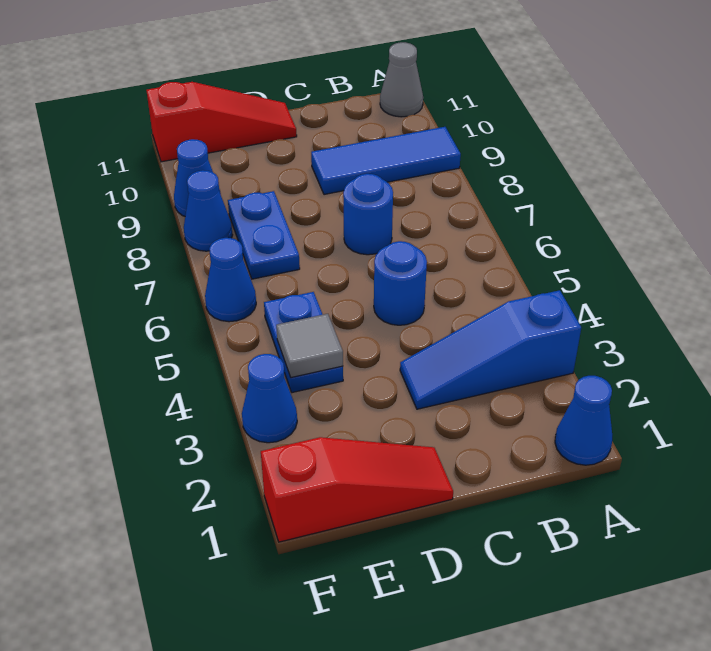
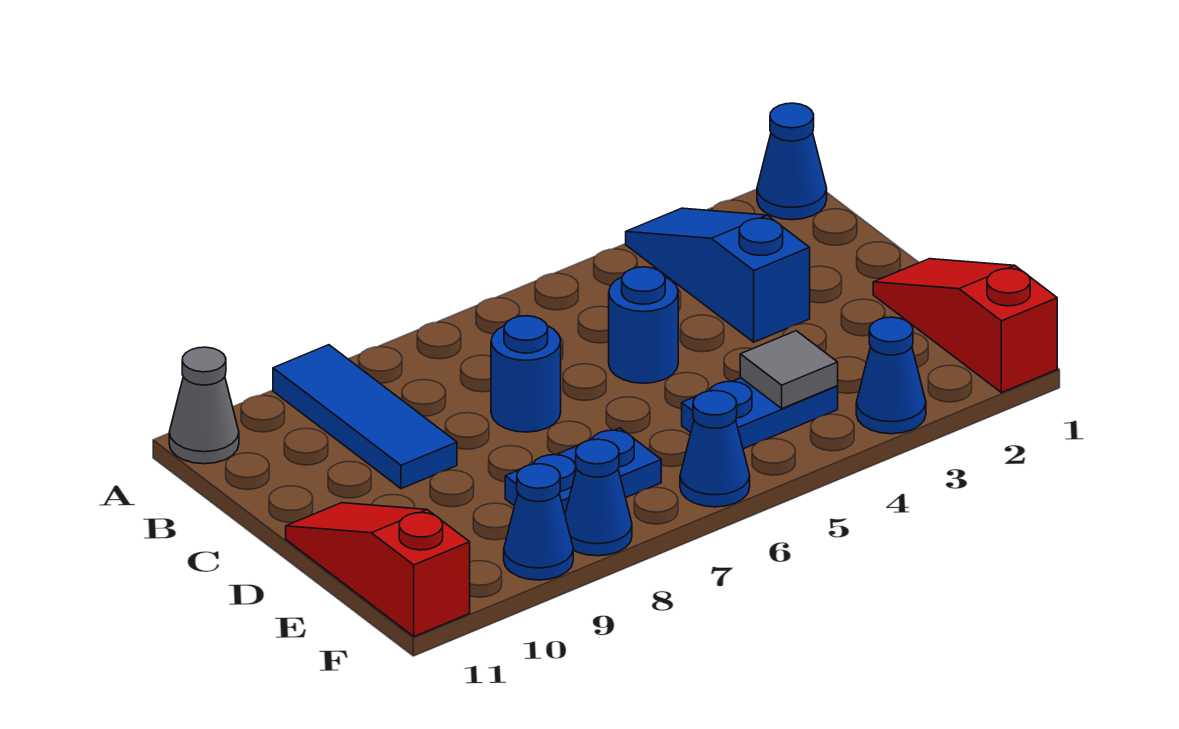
blue 1x3 slope [400,290,581,409] -> blue 1x3 slope turned to [626,208,810,342]

